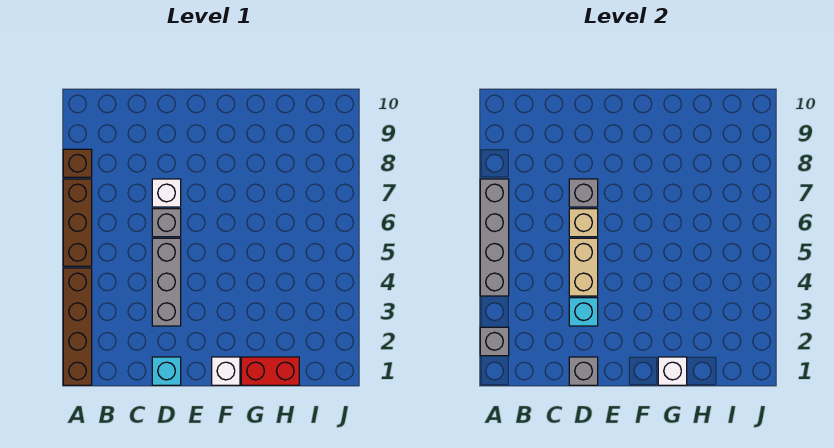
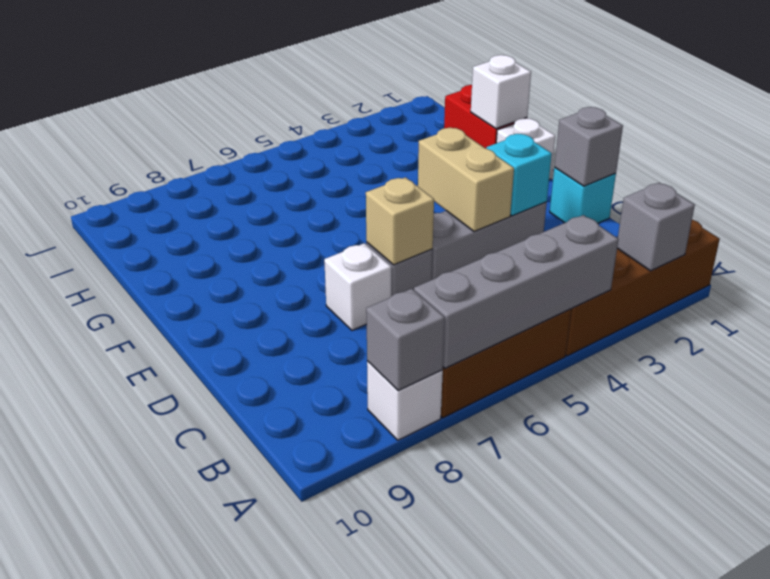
brown 1x1 brick [63,149,92,177] -> white 1x1 brick [367,361,443,440]
tan 1x2 brick [569,238,598,296] -> tan 1x2 brick turned to [418,128,514,232]
grey 1x1 brick [569,179,598,207] -> grey 1x1 brick moved to [366,289,445,391]

